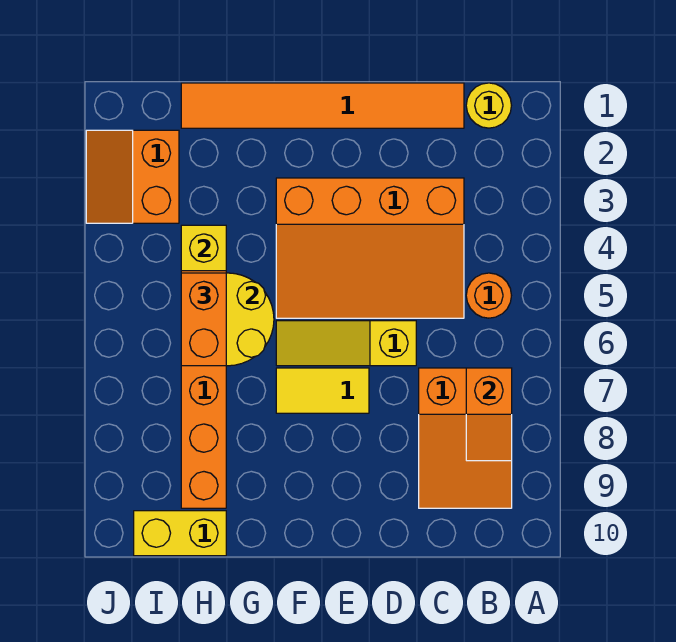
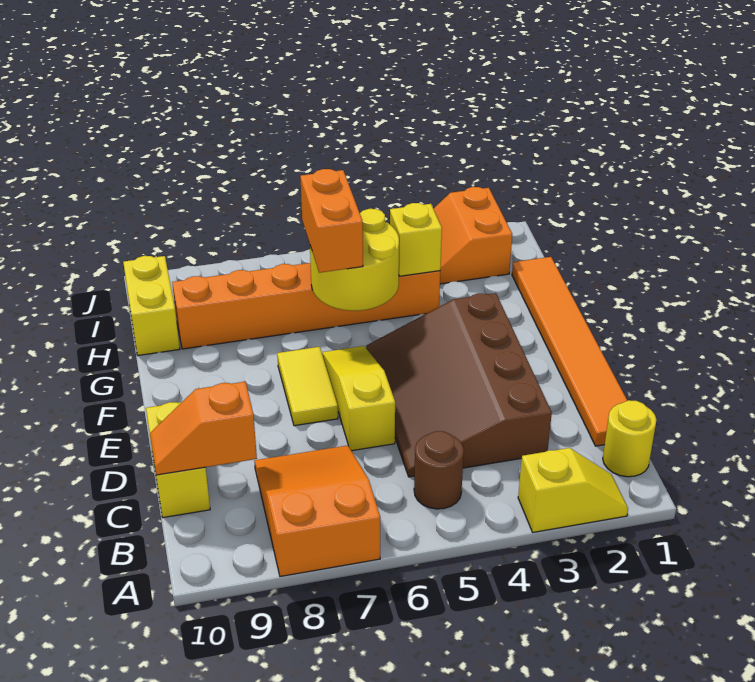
none -> yellow 1x2 slope [518,448,628,532]
orange 1x1 round brick [466,273,511,318] -> brown 1x1 round brick [414,431,464,509]
orange 2x3 slope [419,368,512,508] -> orange 2x3 slope turned to [254,445,380,577]
orange 1x2 slope [466,368,512,461] -> orange 1x2 slope moved to [150,382,257,475]
orange 3x4 slope [276,178,464,318] -> brown 3x4 slope [366,293,552,477]
none -> yellow 1x2 brick [146,402,210,518]
orange 1x2 brick [181,273,226,366] -> orange 1x2 brick turned to [300,169,363,273]
orange 2x2 slope [86,130,179,223] -> orange 2x2 slope turned to [434,187,512,284]

